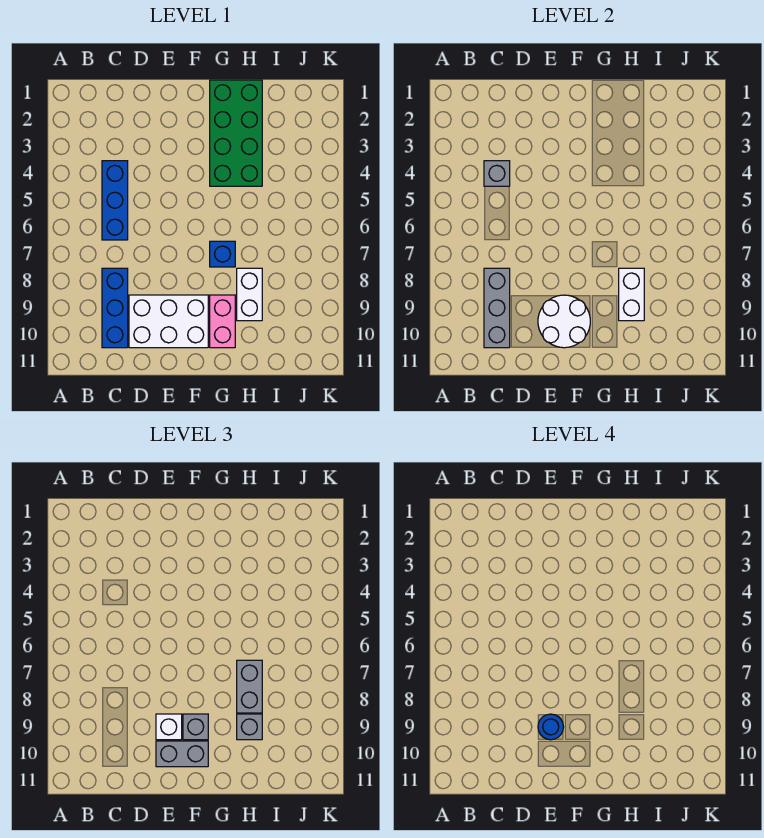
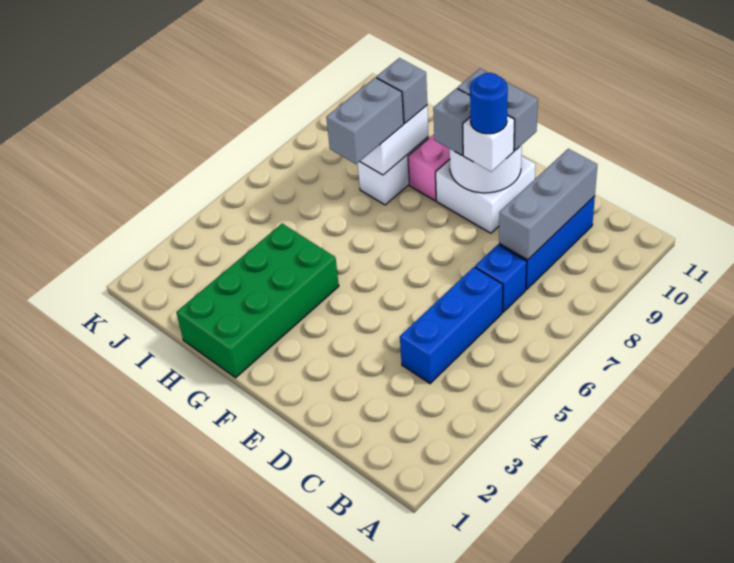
grey 1x1 brick [484,161,510,186] -> none
white 2x3 brick [129,295,208,348] -> white 2x2 brick [436,156,535,233]
blue 1x1 brick [210,241,235,267] -> blue 1x1 brick moved to [475,245,527,312]

